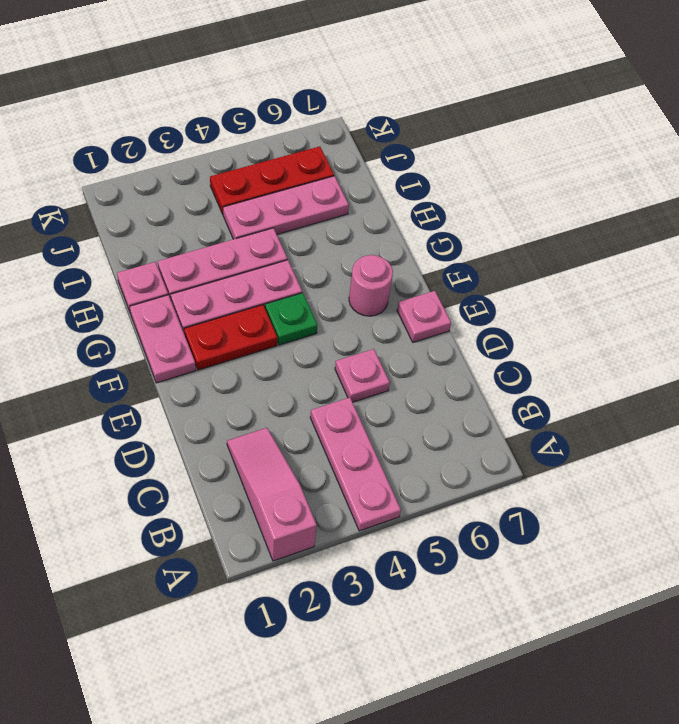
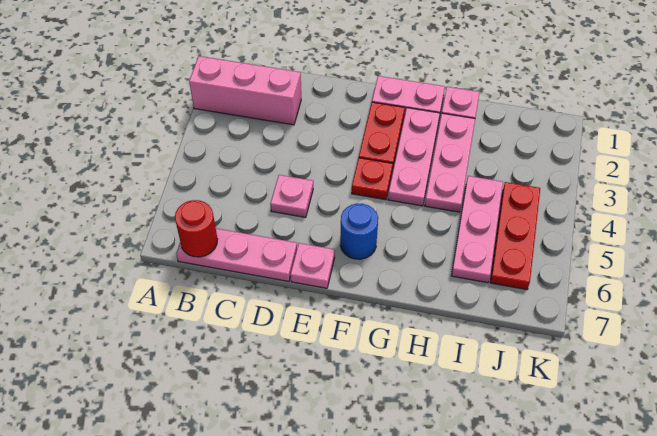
pink 1x3 slope [227,428,317,561] -> pink 1x3 brick [189,56,301,125]
pink 1x3 plate [310,398,401,531] -> pink 1x3 plate moved to [176,228,297,281]
none -> red 1x1 round brick [175,200,218,257]
green 1x1 plate [265,293,317,345] -> red 1x1 plate [352,158,393,200]
pink 1x1 round brick [349,255,393,316] -> blue 1x1 round brick [340,204,378,259]

